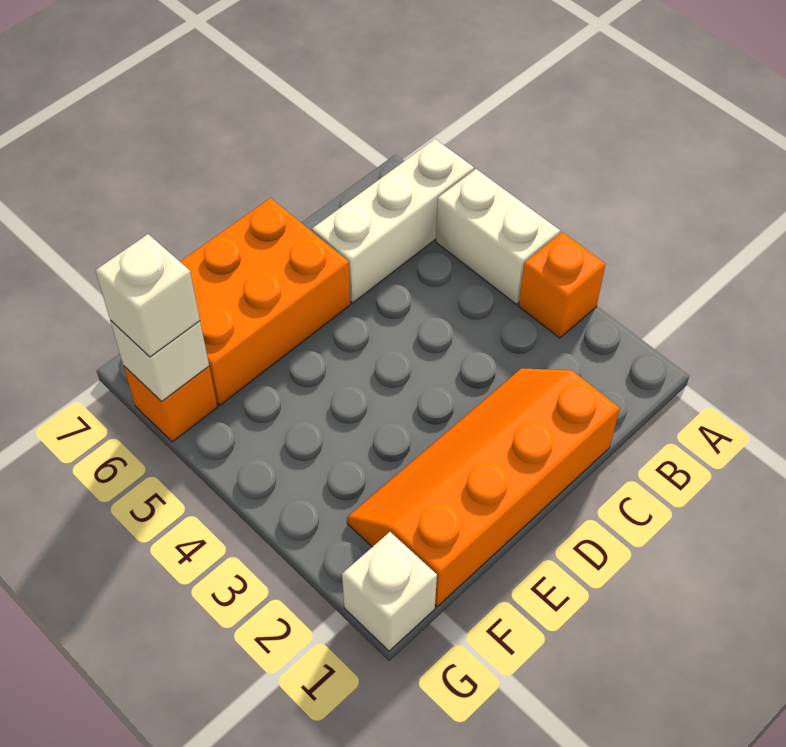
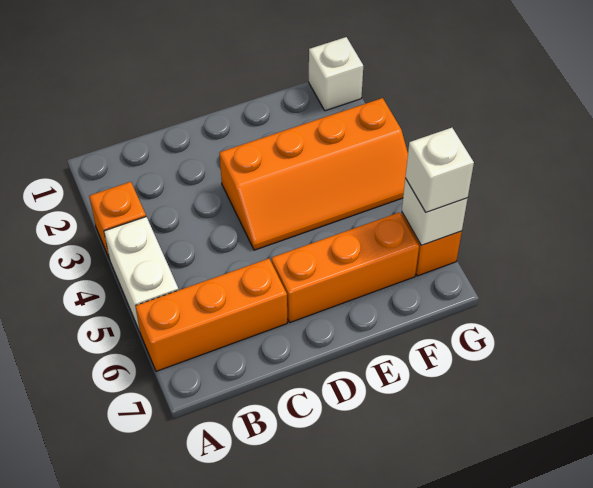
white 1x3 brick [312,139,474,303] -> orange 1x3 brick [135,259,287,371]
orange 2x4 slope [347,368,620,607] -> orange 2x4 slope moved to [219,98,408,250]
orange 2x3 brick [180,198,351,405] -> orange 1x3 brick [272,212,419,323]

